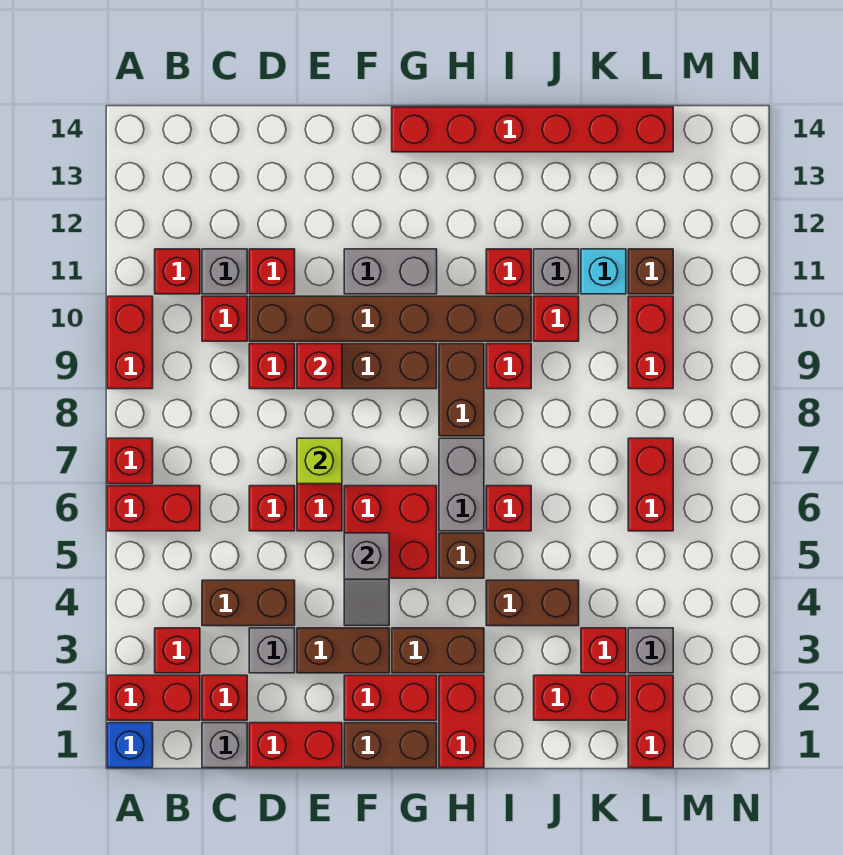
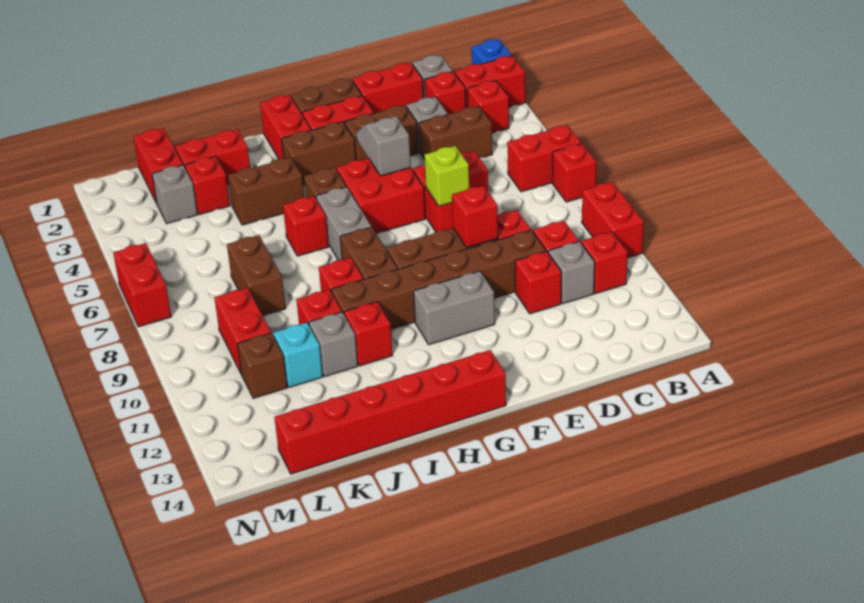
none -> brown 1x2 brick [227,235,286,316]
red 1x2 brick [628,438,673,531] -> red 1x2 brick moved to [113,243,171,327]

